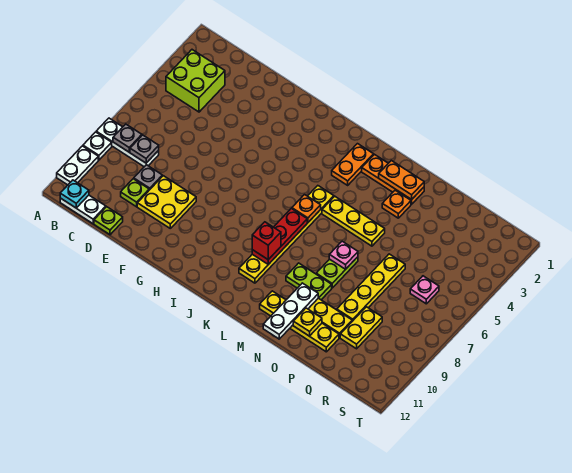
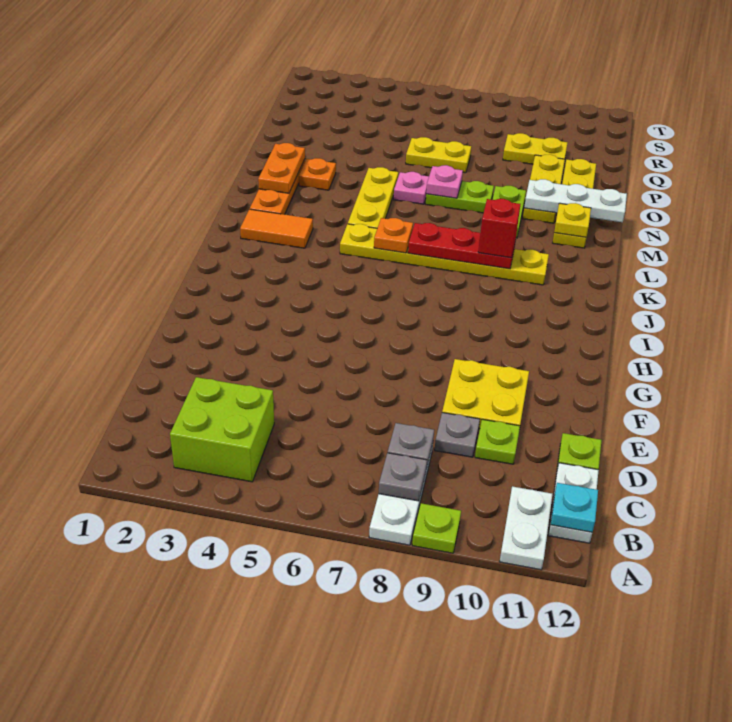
white 1x1 plate [83,132,112,160] -> lime 1x1 plate [412,503,461,553]
white 1x2 plate [57,146,98,185] -> white 1x2 plate turned to [500,486,552,570]
orange 1x2 plate [332,144,374,185] -> orange 1x2 tile [240,209,313,248]
yellow 1x1 plate [293,308,322,336] -> yellow 1x1 plate moved to [554,203,591,237]
yellow 1x4 plate [337,254,405,321] -> yellow 1x2 plate [406,137,471,173]
pink 1x1 plate [410,276,439,304] -> pink 1x1 plate moved to [394,172,429,204]

